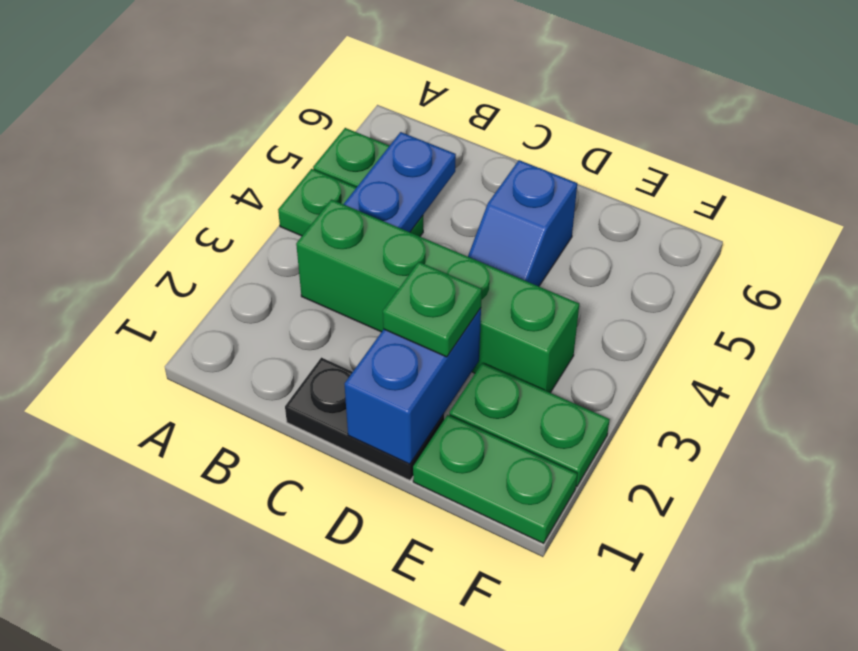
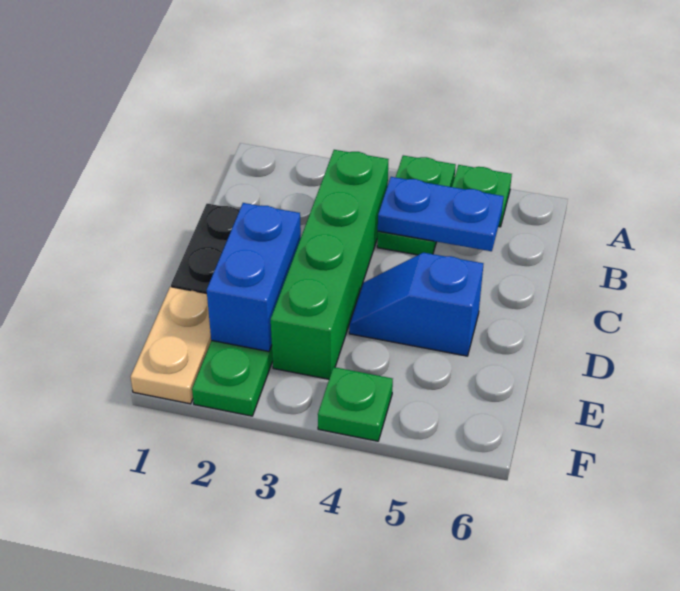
blue 1x2 brick [345,308,481,464] -> blue 1x2 brick turned to [207,203,301,352]
green 1x1 plate [383,262,482,357] -> green 1x1 plate moved to [318,367,393,441]
green 1x2 plate [413,415,577,543] -> tan 1x2 plate [131,287,211,404]

